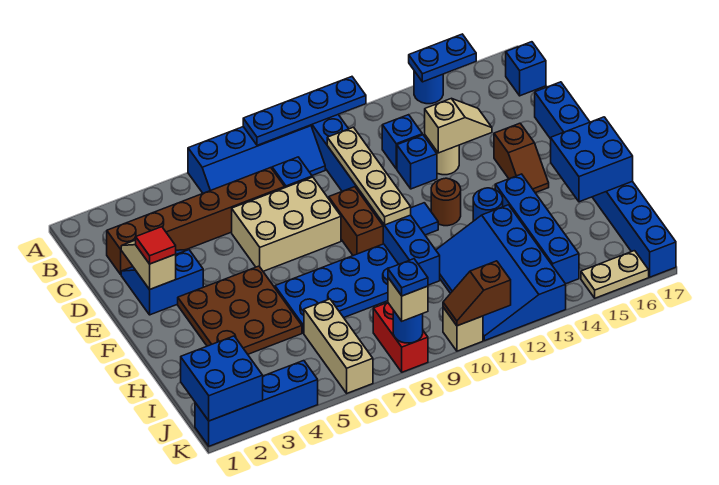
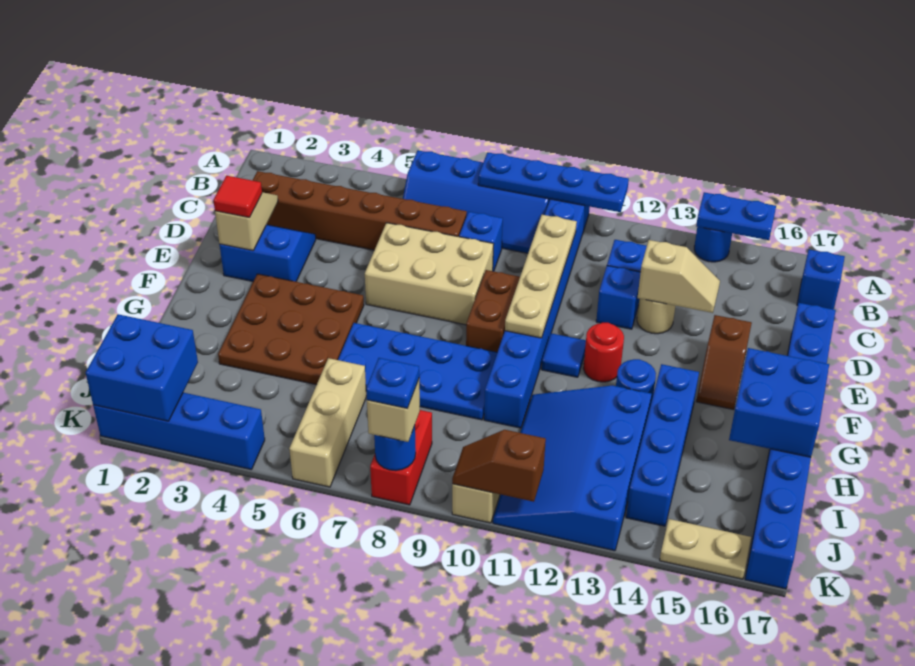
brown 1x1 round brick [431,178,461,226] -> red 1x1 round brick [583,323,624,382]

